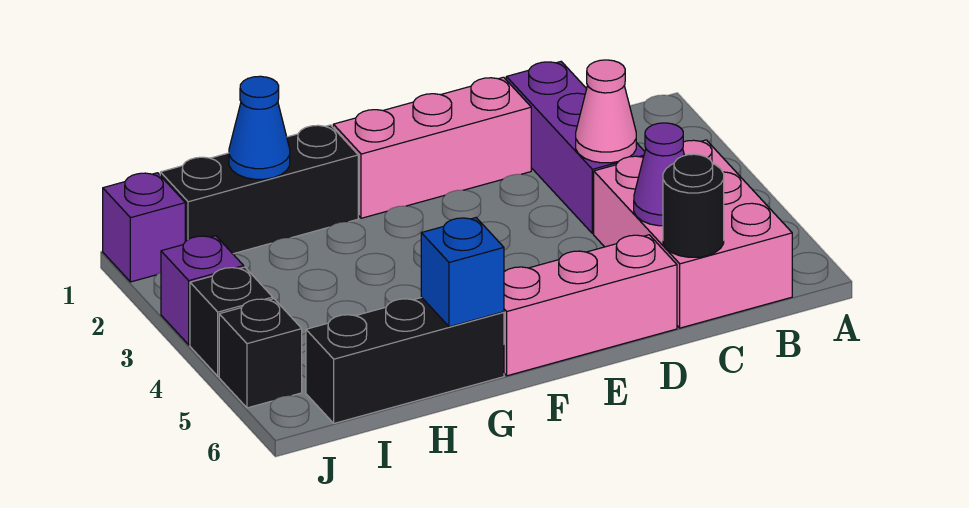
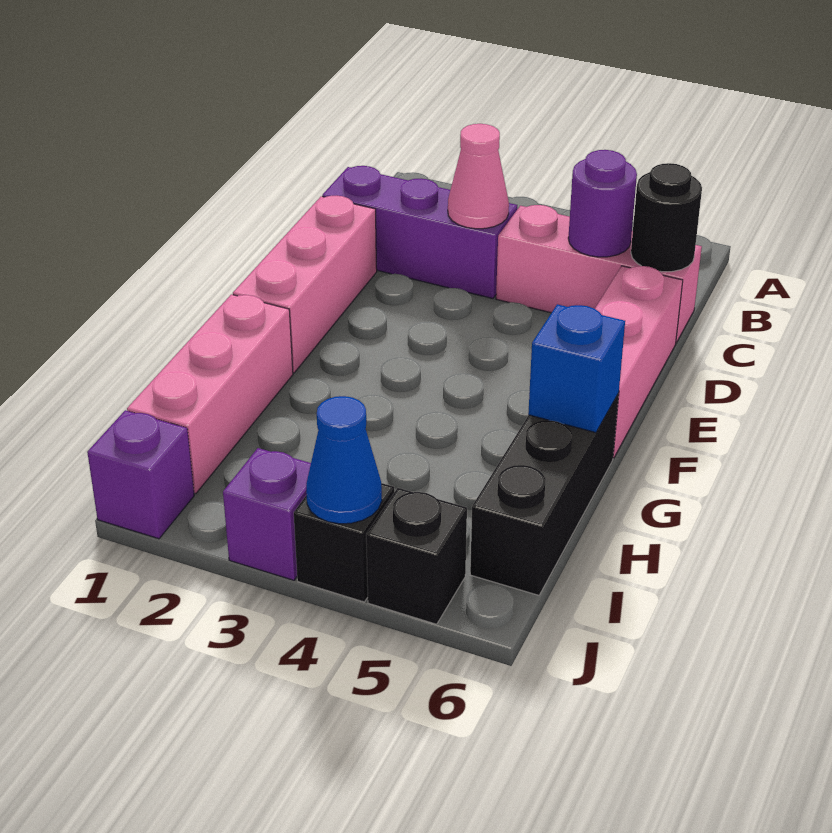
pink 2x3 brick [594,140,792,328] -> pink 1x3 brick [496,205,702,343]
purple 1x1 cone [634,123,684,226] -> purple 1x1 round brick [568,150,637,257]
black 1x3 brick [160,125,358,254] -> pink 1x3 brick [127,294,293,494]
blue 1x1 cone [229,76,290,179] -> blue 1x1 cone moved to [306,396,382,524]

